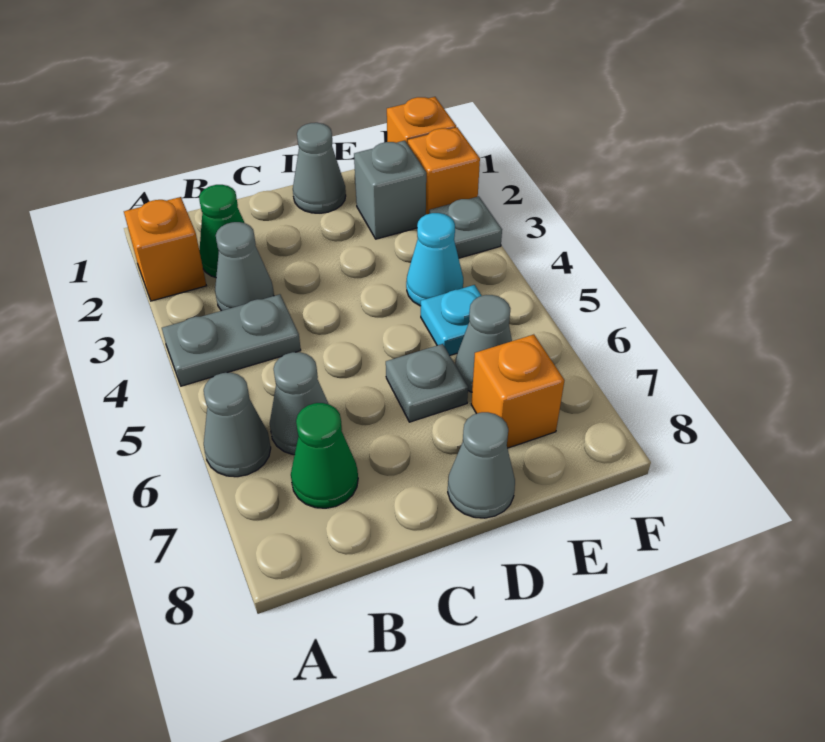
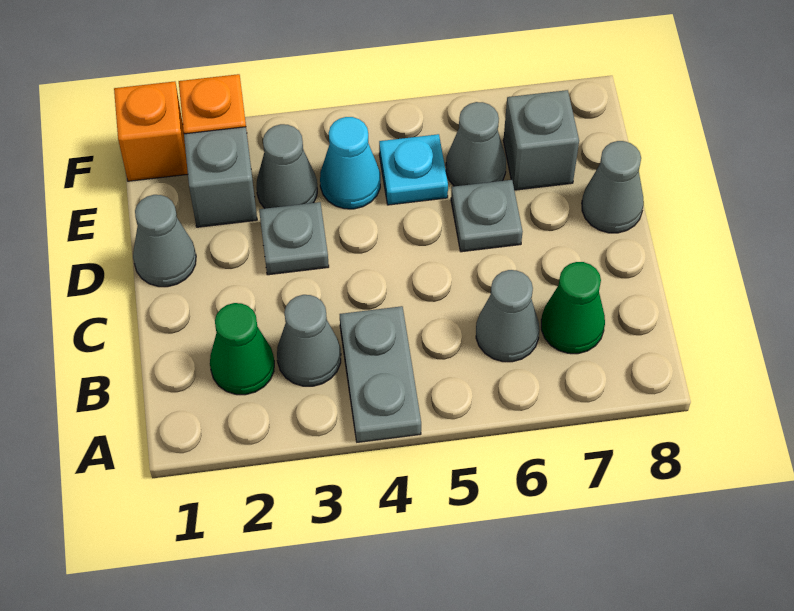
orange 1x1 brick [124,197,206,301] -> none
grey 1x1 cone [204,373,271,477] -> grey 1x1 cone moved to [256,124,317,209]
orange 1x1 brick [471,334,565,448] -> grey 1x1 brick [503,90,579,190]
grey 1x1 plate [429,196,502,258] -> grey 1x1 plate moved to [259,202,329,275]

